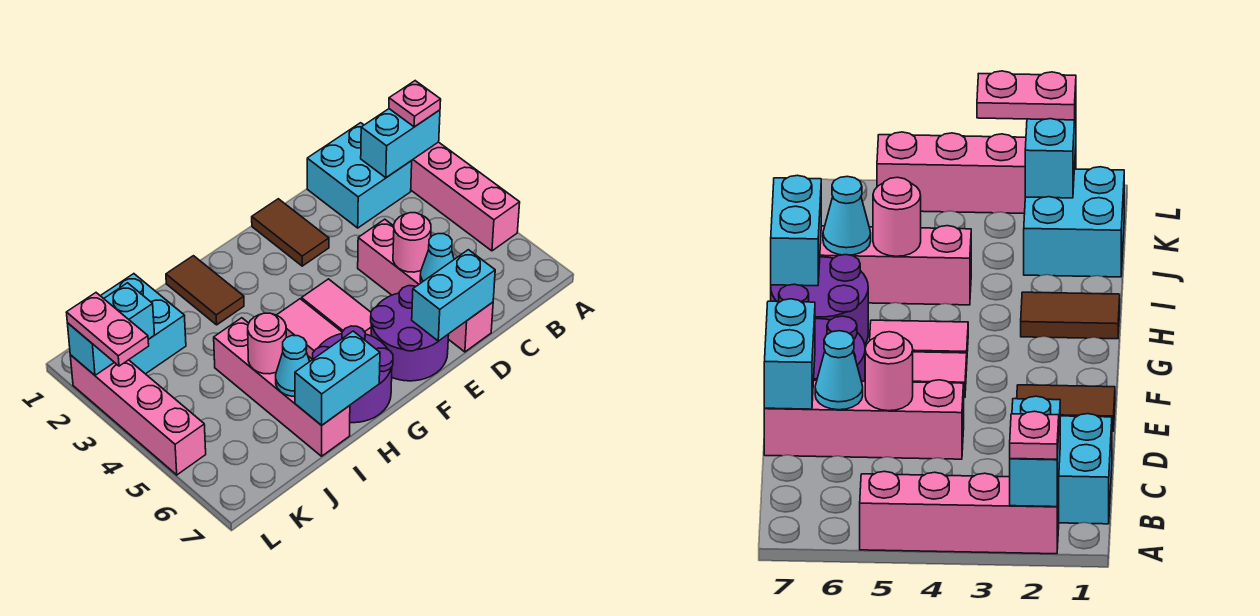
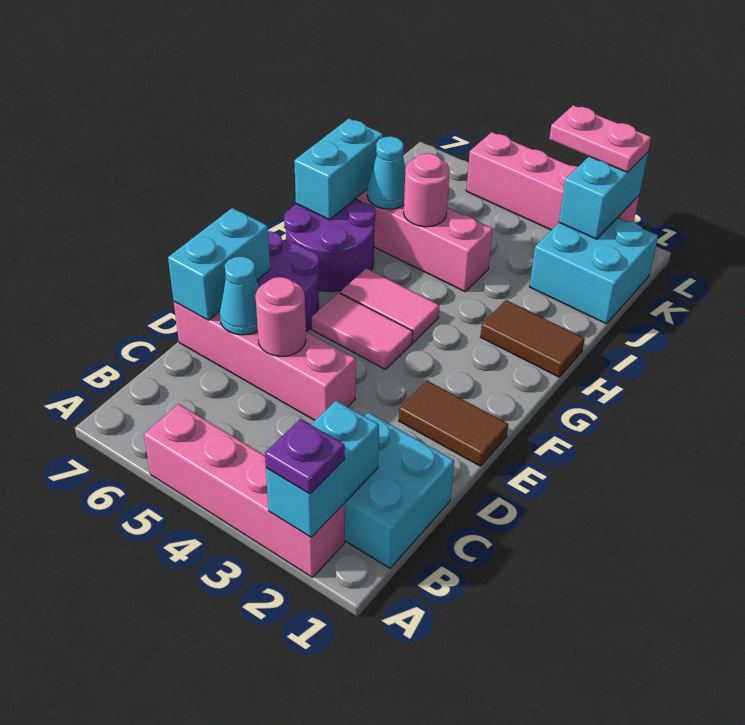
pink 1x1 plate [389,81,441,127] -> purple 1x1 plate [265,419,345,494]

